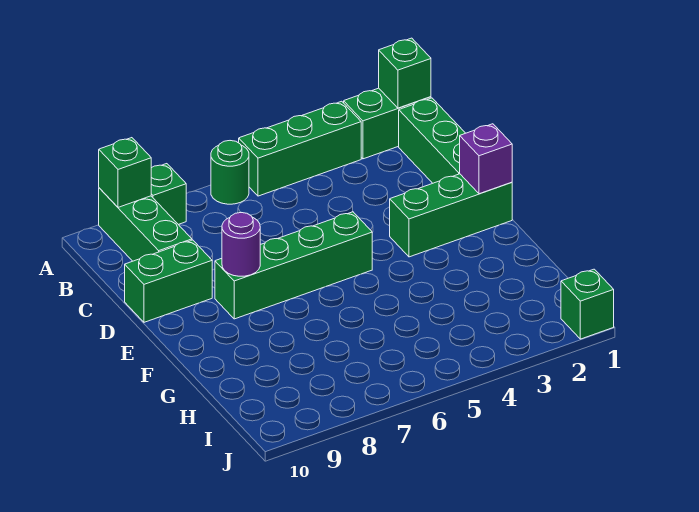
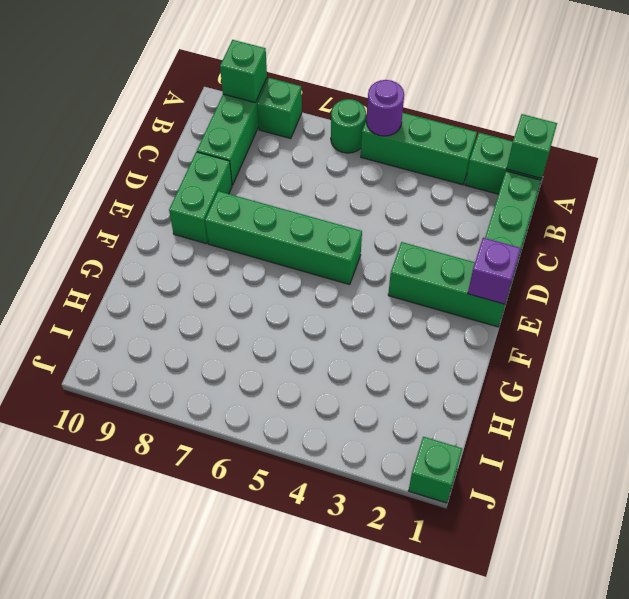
green 1x2 brick [125,240,212,322] -> green 1x2 brick turned to [169,152,232,244]
purple 1x1 round brick [222,213,260,276] -> purple 1x1 round brick moved to [366,80,404,136]

